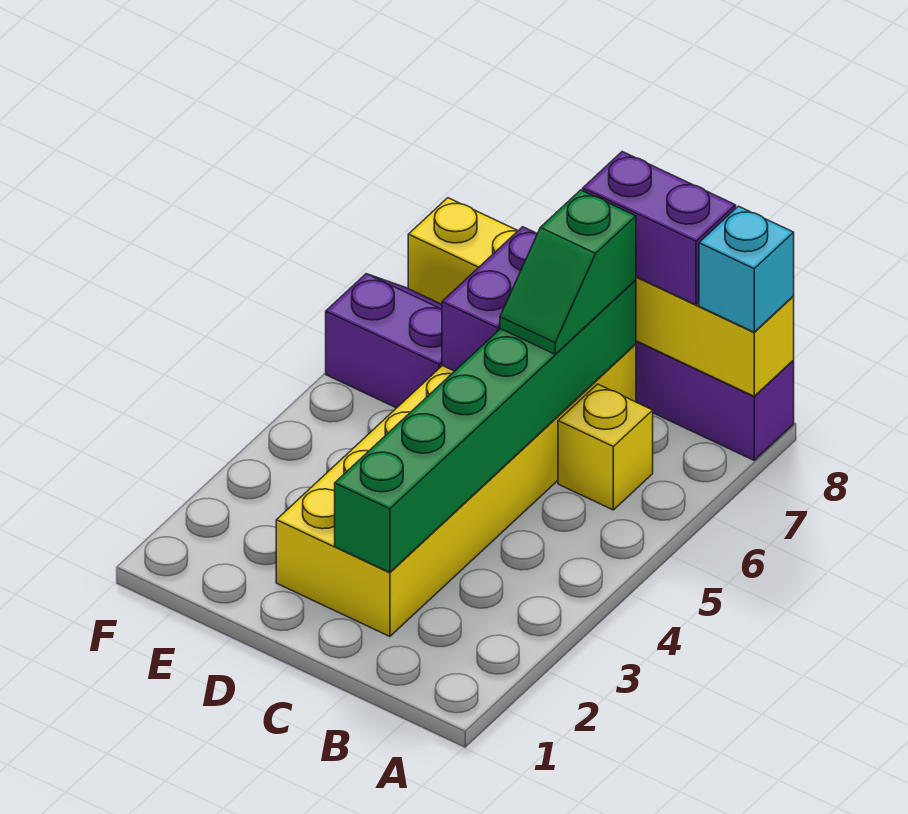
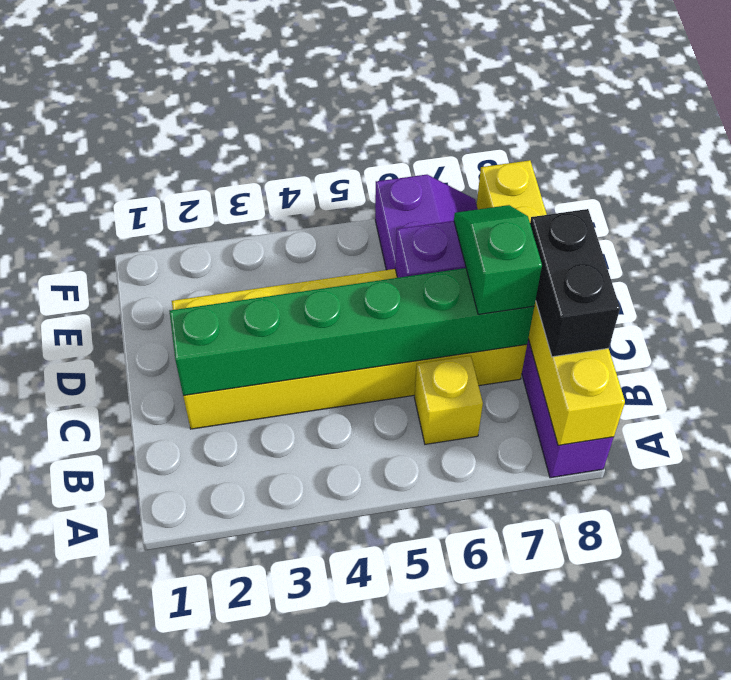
cyan 1x1 brick [699,206,794,332] -> none
purple 1x2 brick [583,152,736,305] -> black 1x2 brick [530,209,620,357]
green 1x2 slope [500,190,636,354] -> green 1x2 slope turned to [454,205,542,314]

